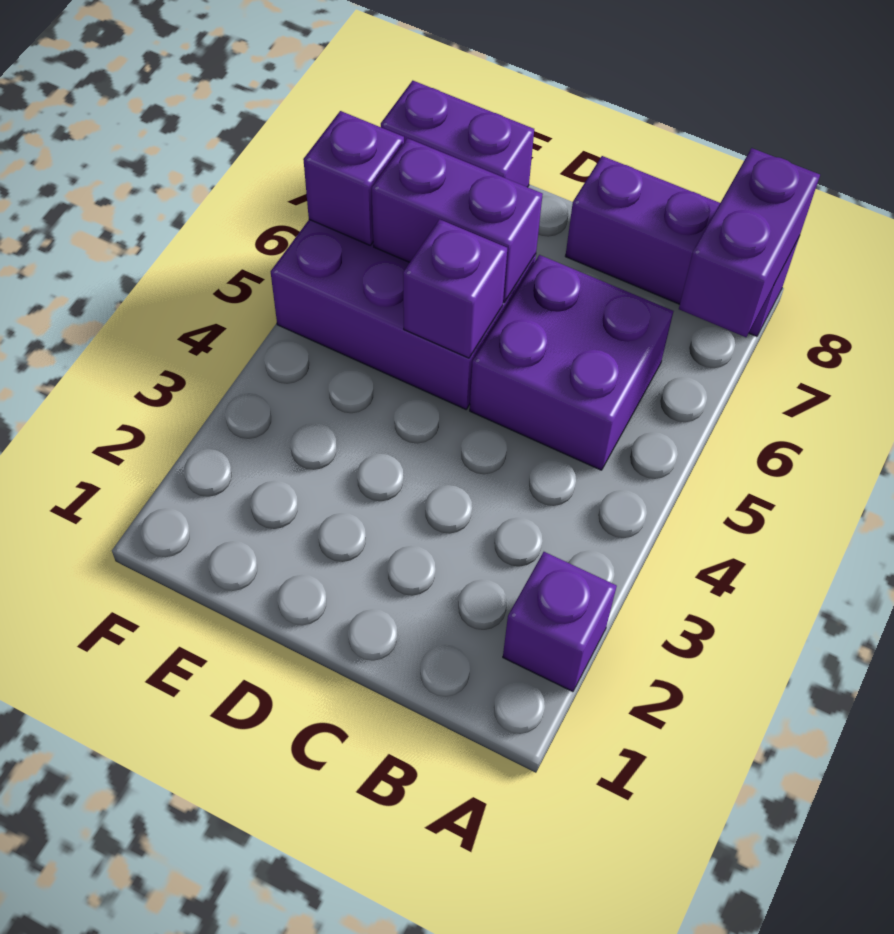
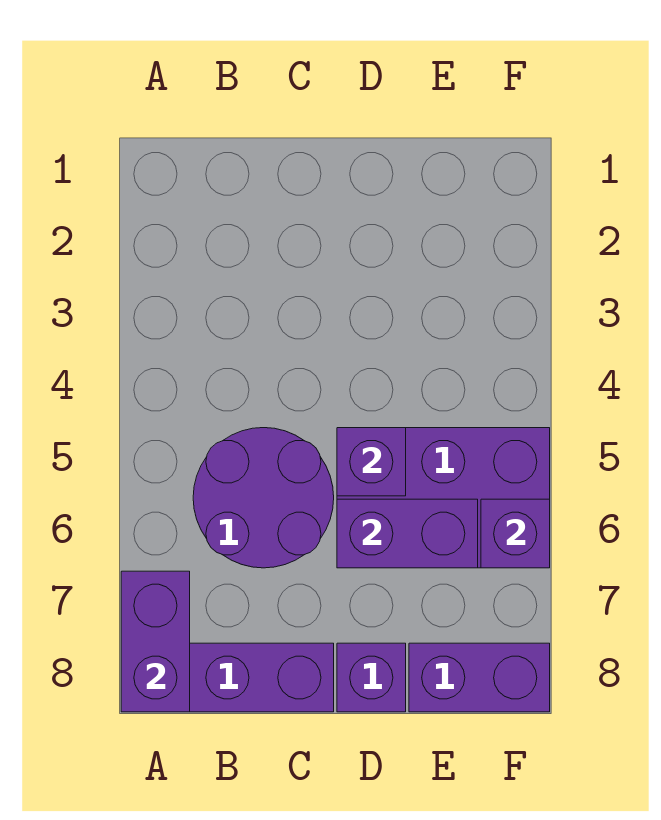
purple 1x1 brick [503,552,617,692] -> purple 1x1 brick moved to [337,643,406,712]
purple 2x2 brick [470,255,673,470] -> purple 2x2 round brick [193,428,334,568]

